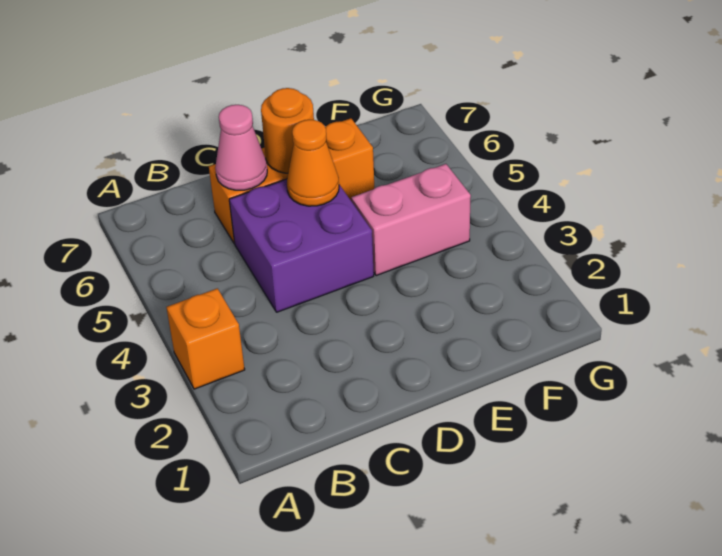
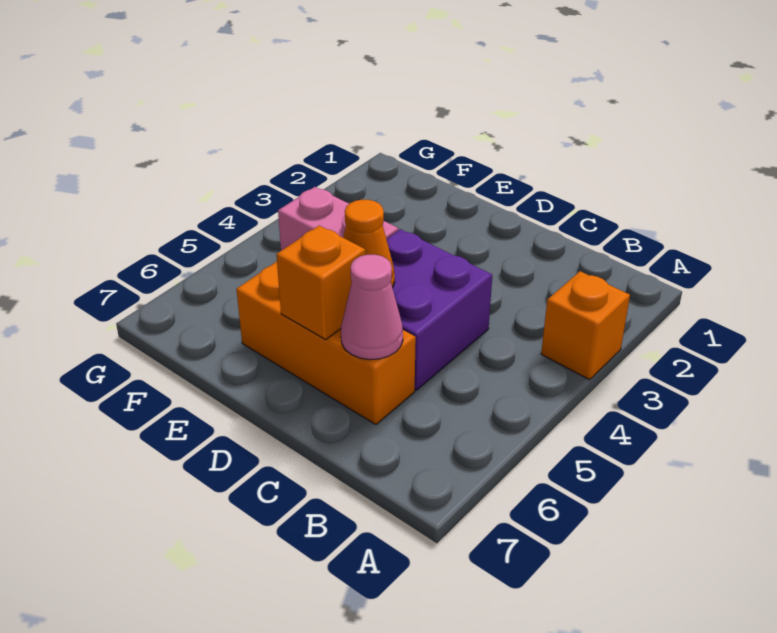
orange 1x1 round brick [261,88,314,173] -> orange 1x1 brick [276,226,366,340]

